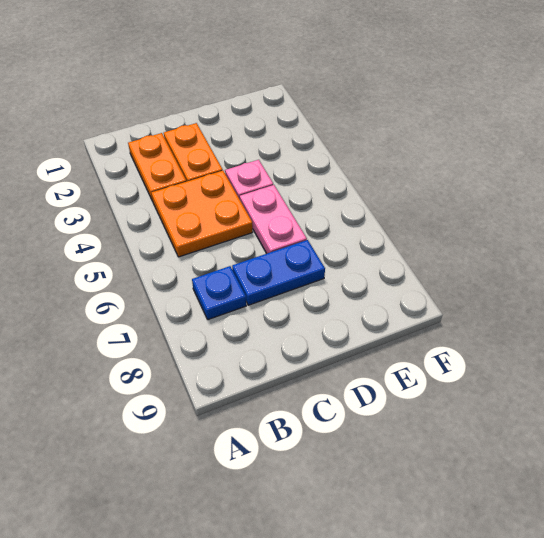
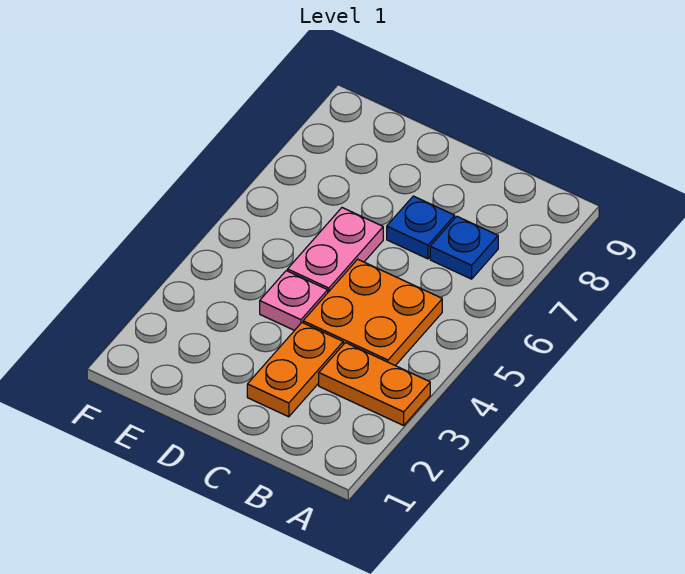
orange 1x2 plate [128,133,186,201] -> orange 1x2 plate turned to [319,343,430,425]
blue 1x2 plate [232,240,325,305] -> blue 1x1 plate [387,196,455,259]

